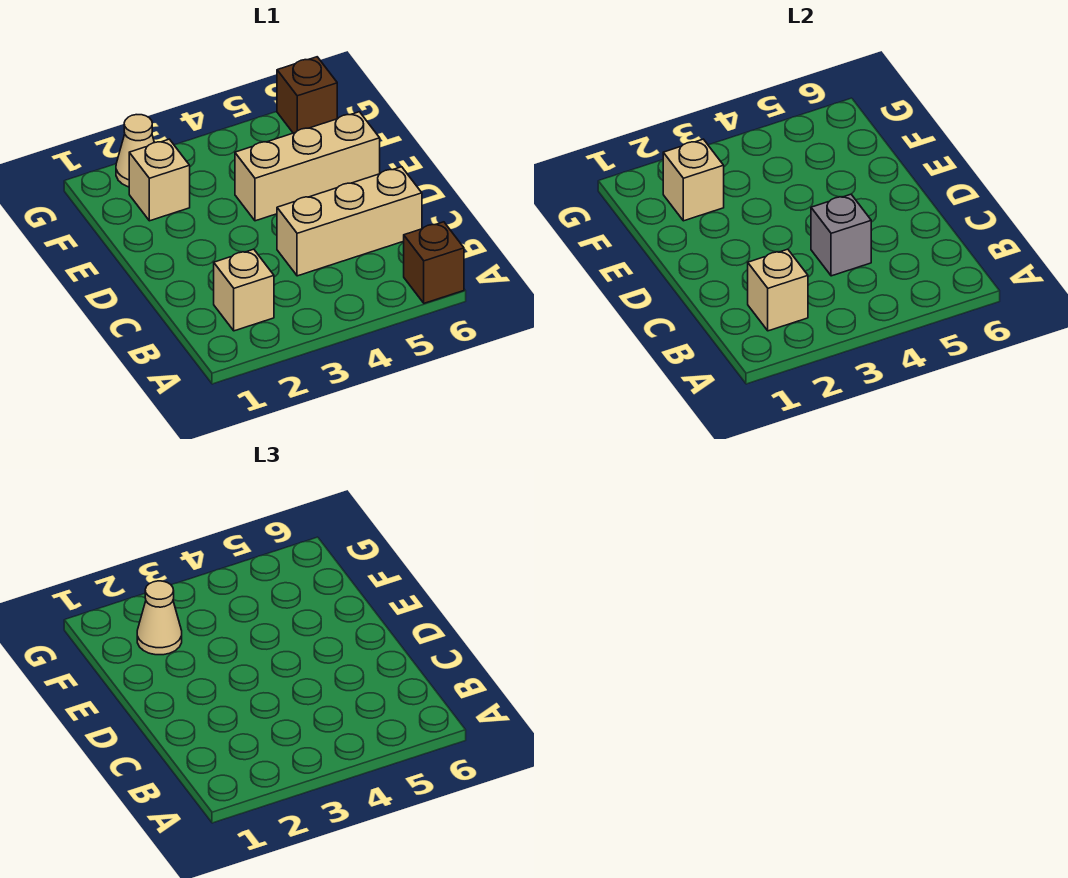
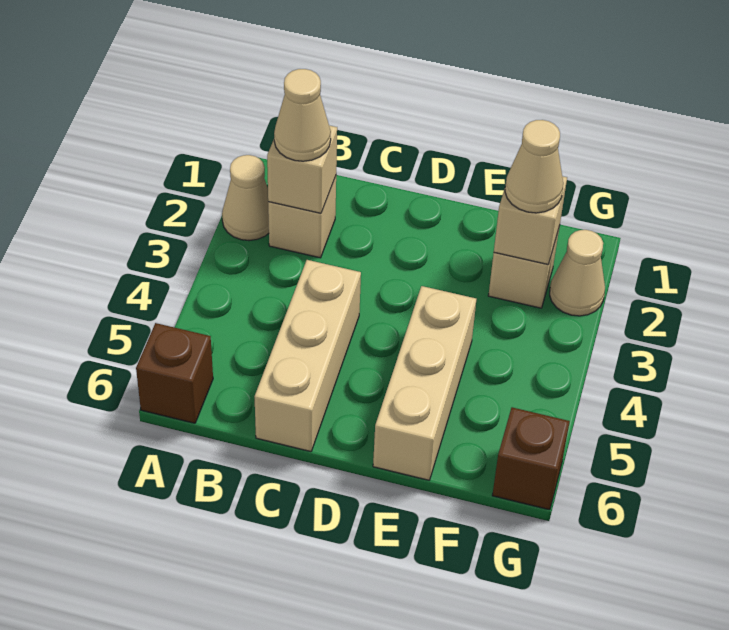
none -> tan 1x1 cone [222,155,269,241]
none -> tan 1x1 cone [274,69,331,161]
grey 1x1 brick [811,194,871,276] -> none

